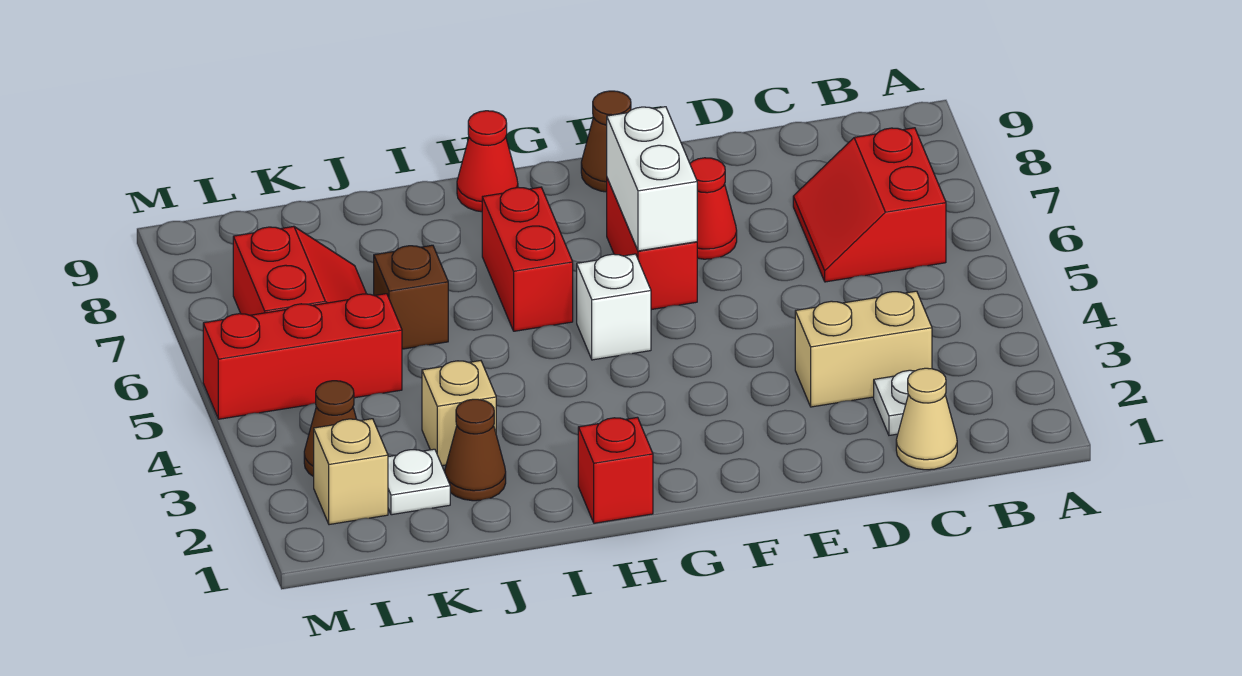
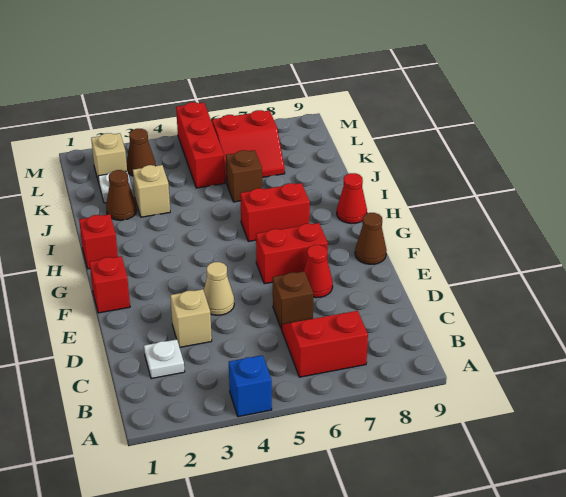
none -> blue 1x1 brick [229,355,272,417]
tan 1x1 cone [896,368,957,470] -> tan 1x1 cone moved to [204,262,234,315]
tan 1x2 brick [795,291,932,407] -> tan 1x1 brick [170,289,212,347]
none -> brown 1x1 brick [273,271,313,329]
none -> red 1x1 brick [89,256,130,313]
white 1x2 brick [607,107,697,251] -> none
white 1x1 brick [577,254,651,360] -> none

